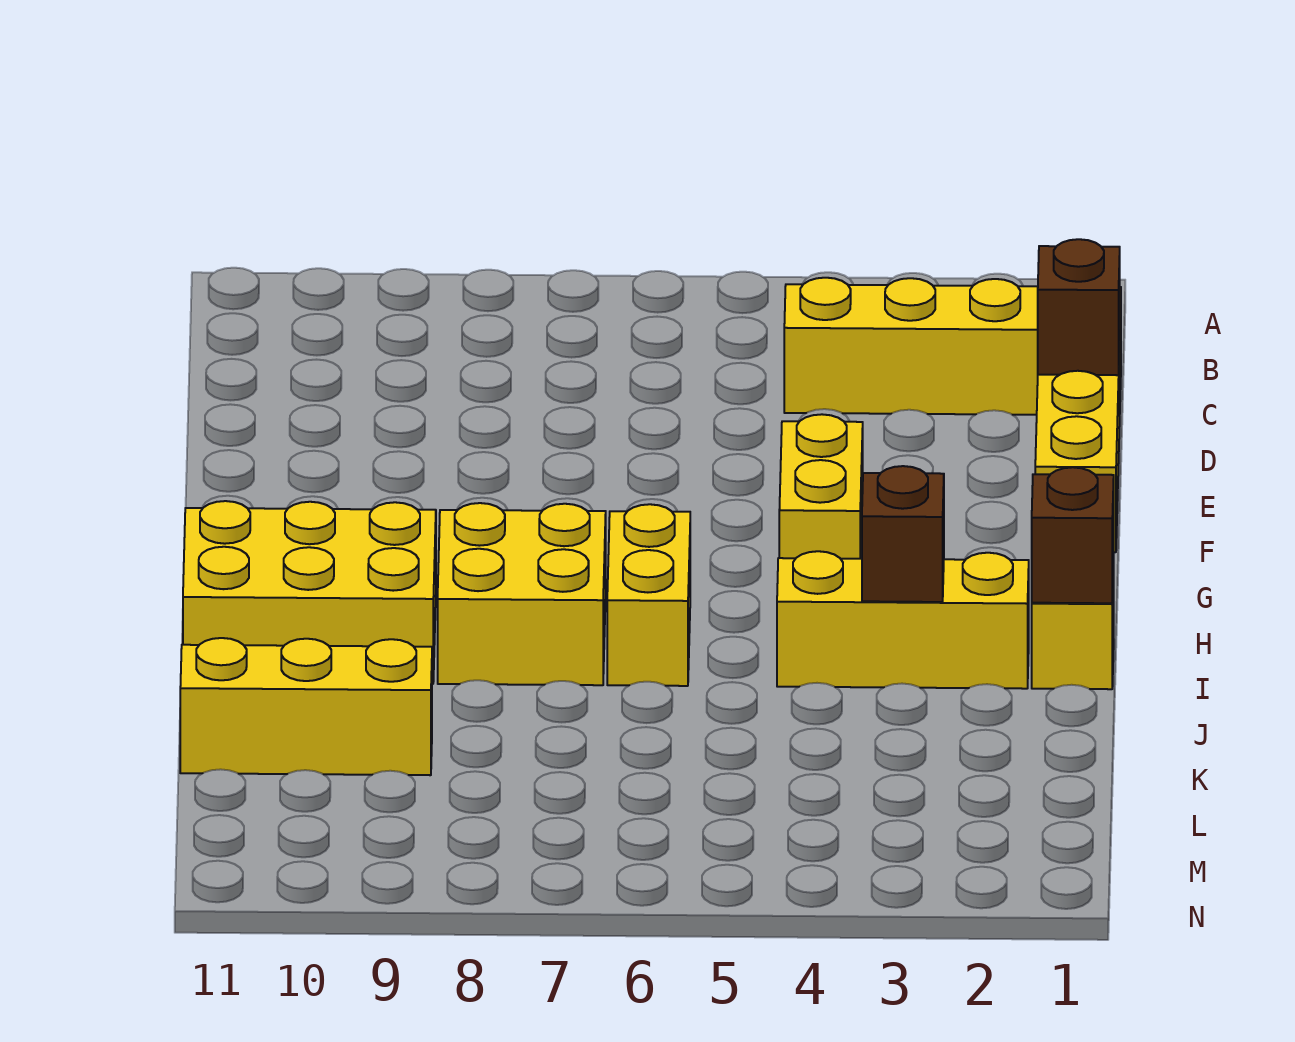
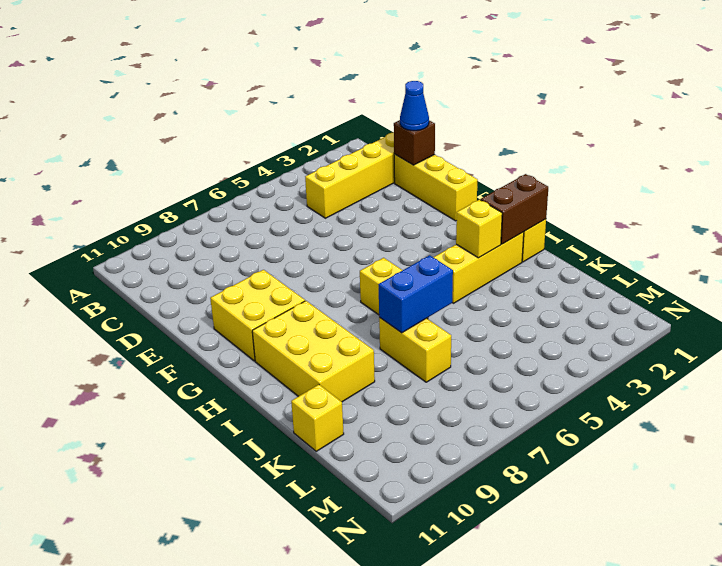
none -> blue 1x1 cone [400,81,429,131]
yellow 1x2 brick [779,414,863,559] -> yellow 1x2 brick moved to [379,317,451,382]
yellow 2x2 brick [438,503,606,685] -> yellow 2x2 brick moved to [210,270,305,361]
yellow 2x3 brick [183,501,436,684] -> yellow 2x3 brick turned to [252,301,375,402]
brown 1x1 brick [1032,467,1114,603] -> brown 1x2 brick [481,174,548,244]
brown 1x1 brick [862,466,944,602] -> yellow 1x1 brick [456,200,502,258]
none -> blue 1x2 brick [378,255,453,333]
yellow 1x3 brick [180,638,432,775] -> yellow 1x1 brick [291,385,344,451]

